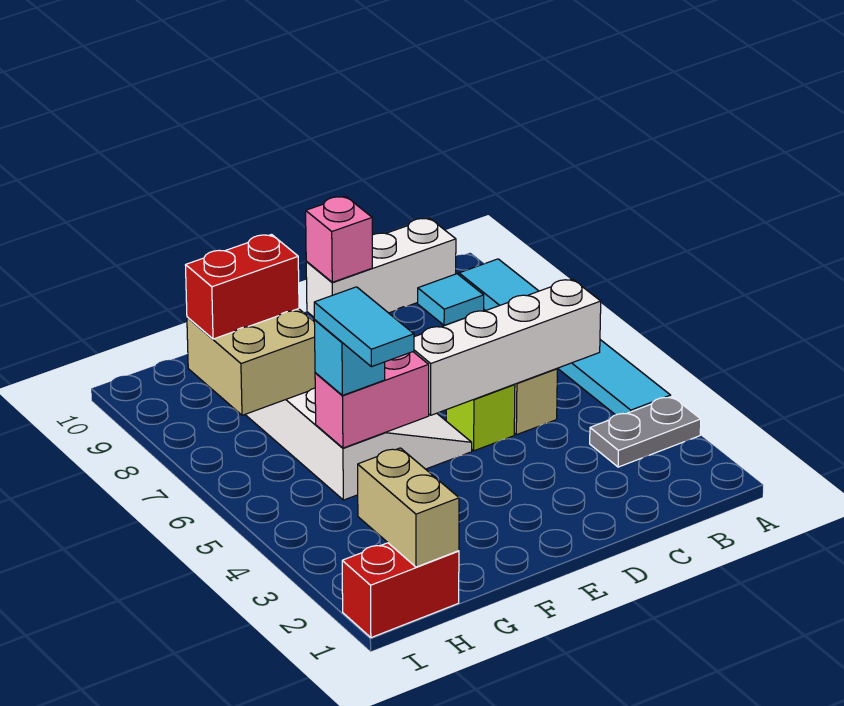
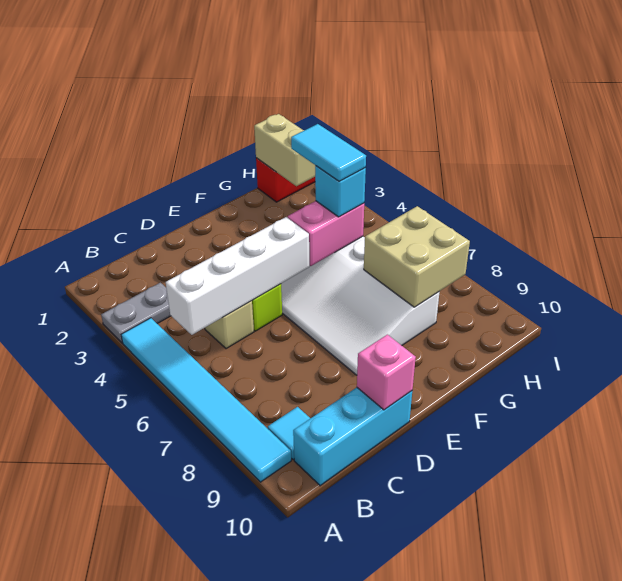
white 1x3 brick [306,218,456,317] -> cyan 1x3 brick [293,388,412,486]
red 1x2 brick [186,235,299,339] -> none

